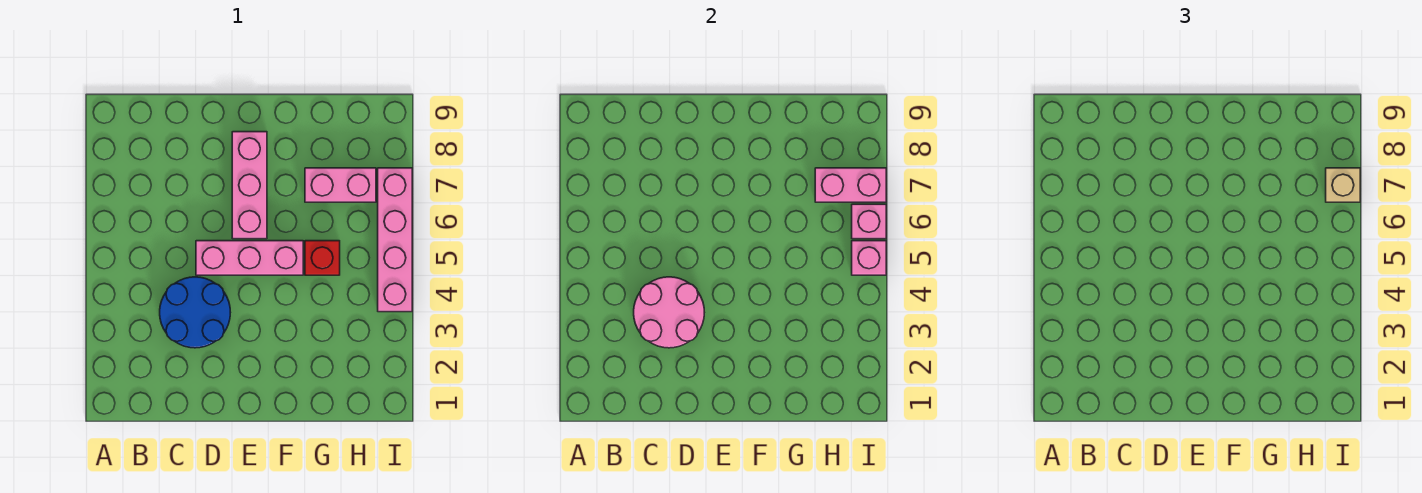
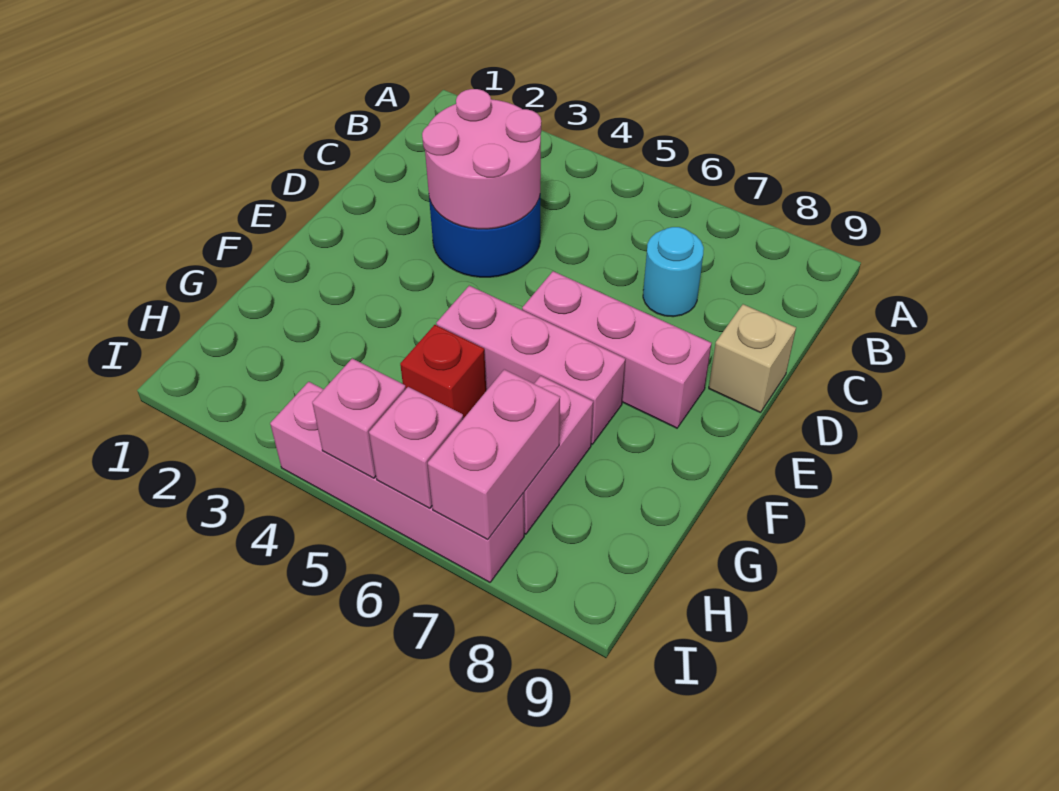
none -> cyan 1x1 round brick [643,227,704,317]
pink 1x3 brick [196,241,303,275] -> pink 1x3 brick turned to [436,286,625,444]
tan 1x1 brick [1326,168,1360,202] -> tan 1x1 brick moved to [709,304,796,413]

